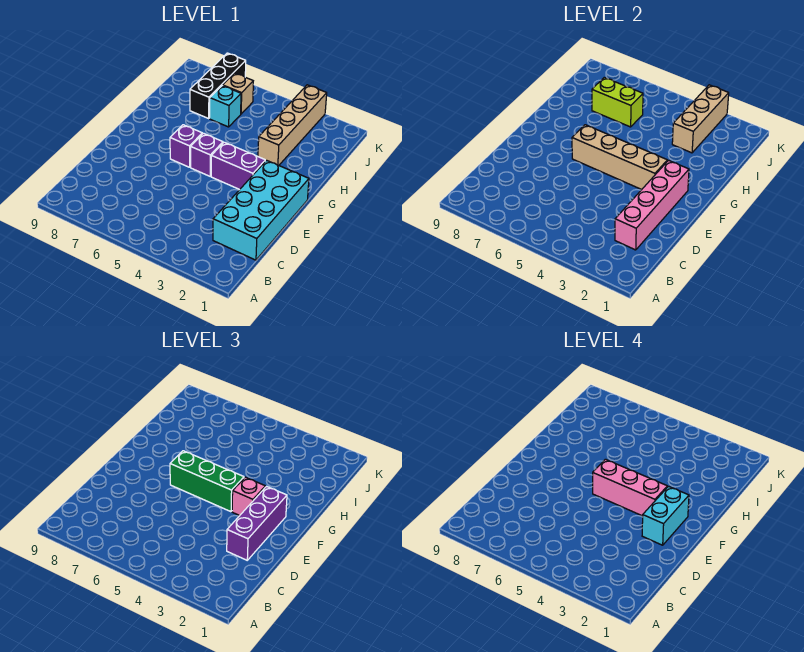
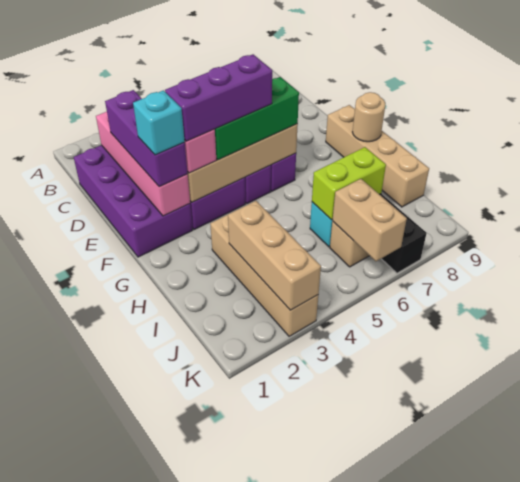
cyan 2x4 brick [213,160,309,260] -> purple 2x4 brick [74,145,193,257]
cyan 1x2 brick [642,486,689,545] -> cyan 1x1 brick [133,90,185,155]
pink 1x3 brick [593,459,667,516] -> purple 1x3 brick [165,54,272,141]
none -> tan 1x4 brick [326,105,429,207]
none -> tan 1x1 round brick [353,92,385,142]
none -> tan 1x2 brick [332,179,407,261]

